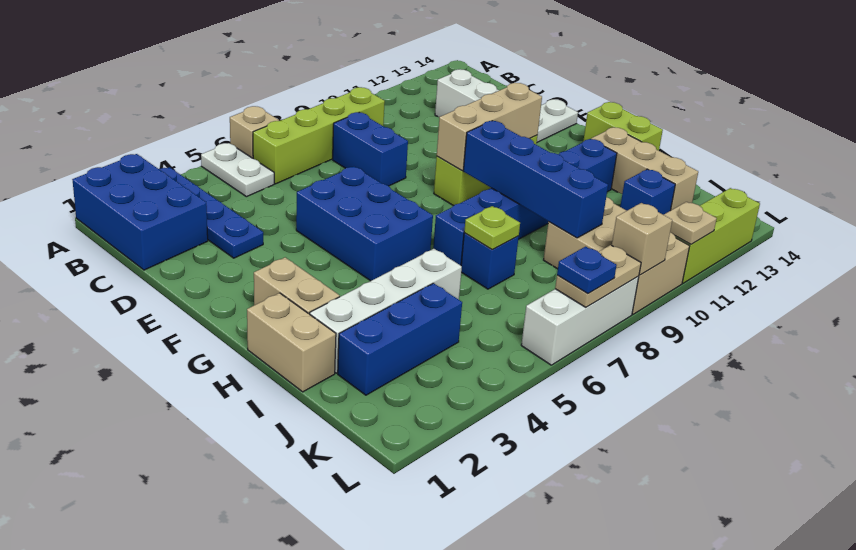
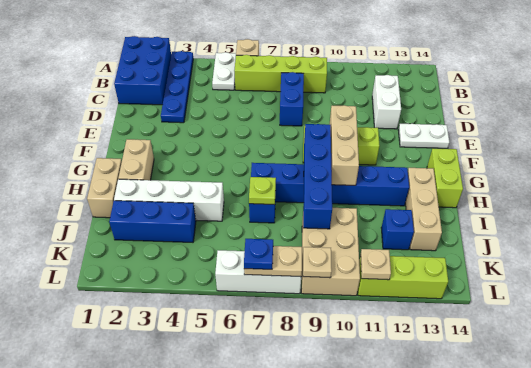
blue 2x3 brick [296,167,433,281] -> none
tan 1x3 brick [437,83,542,171] -> tan 1x3 brick turned to [329,105,359,185]
tan 1x1 brick [612,203,672,275] -> tan 1x1 plate [303,247,332,278]

